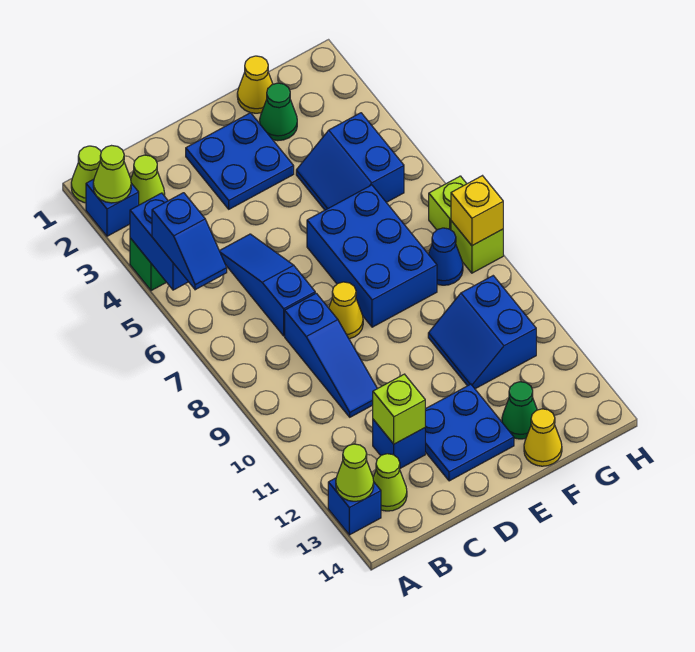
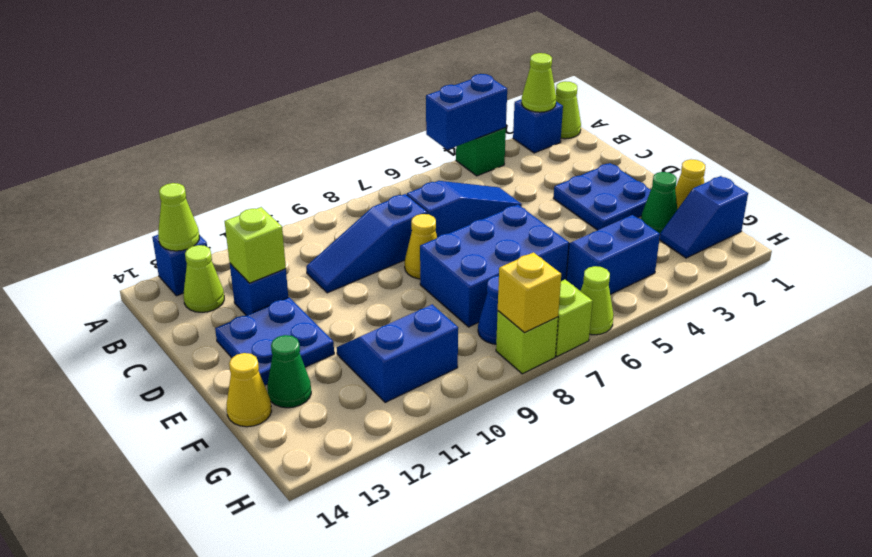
blue 1x2 slope [152,193,227,290] -> blue 1x2 slope moved to [660,176,748,258]
lime 1x1 cone [131,155,165,205] -> lime 1x1 cone moved to [581,266,614,335]

